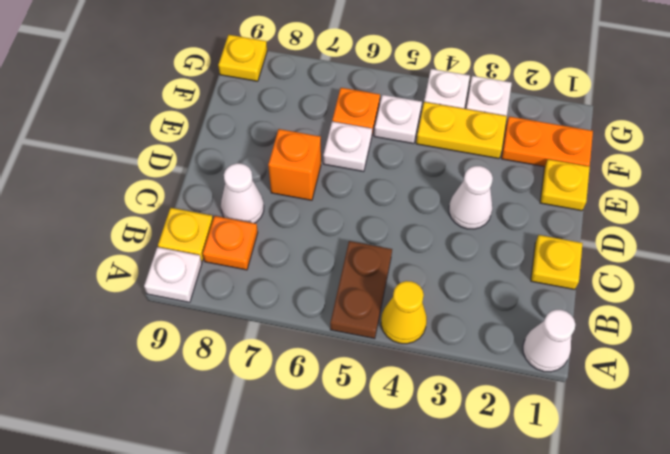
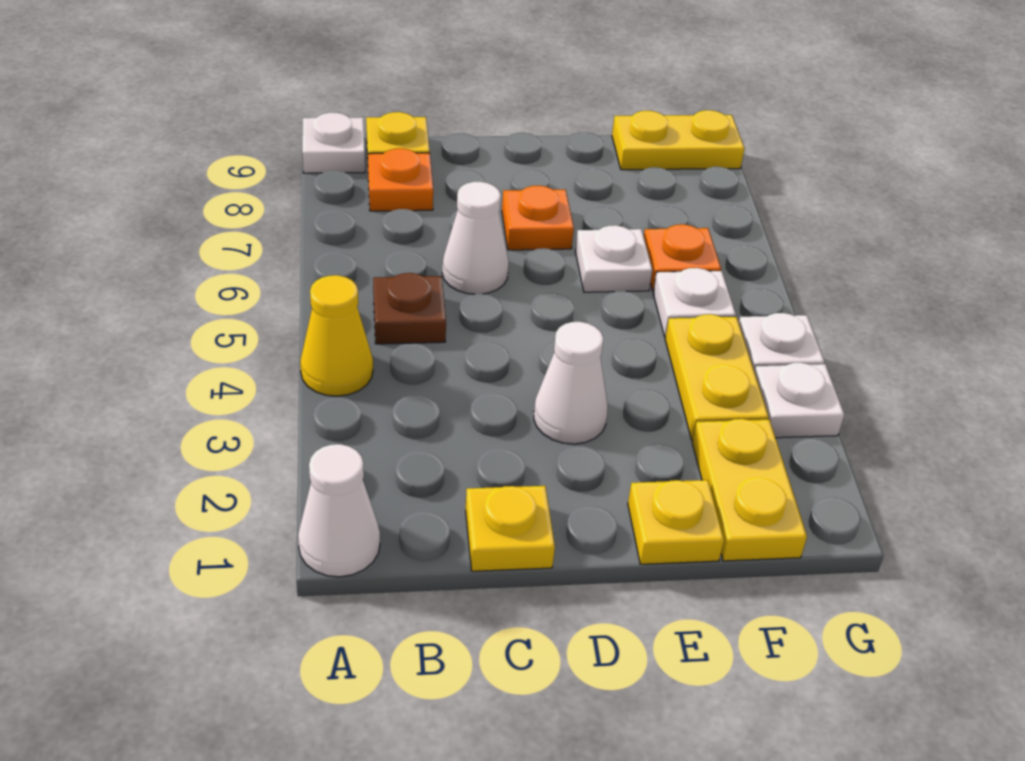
brown 1x2 plate [330,241,392,339] -> brown 1x1 plate [373,273,446,344]
white 1x1 cone [221,163,264,223] -> white 1x1 cone moved to [442,182,509,294]
orange 1x1 brick [268,129,321,200] -> orange 1x1 plate [502,186,574,250]
orange 1x2 plate [501,116,593,167] -> yellow 1x2 plate [692,419,807,561]
yellow 1x1 plate [218,35,267,81] -> yellow 1x2 plate [612,110,745,170]

